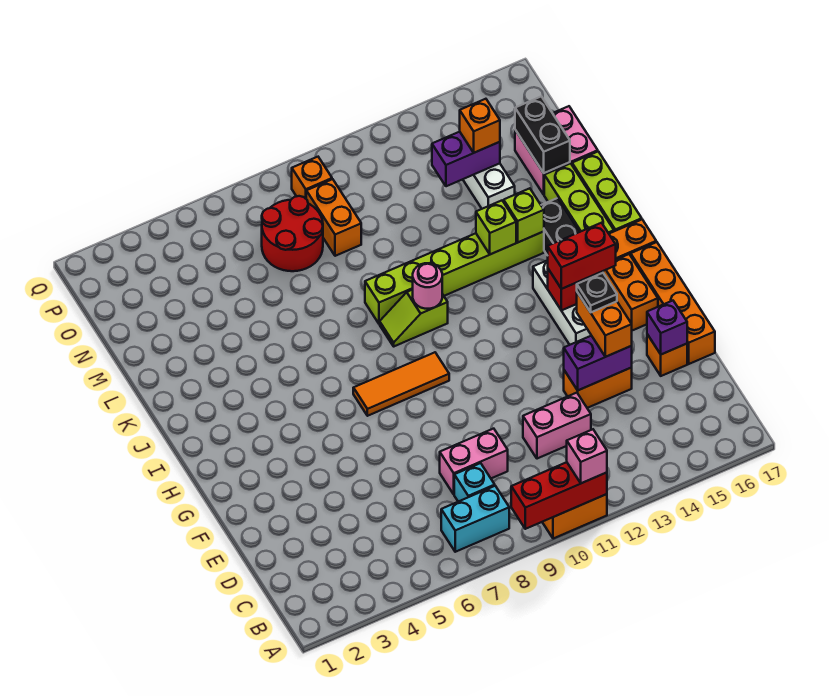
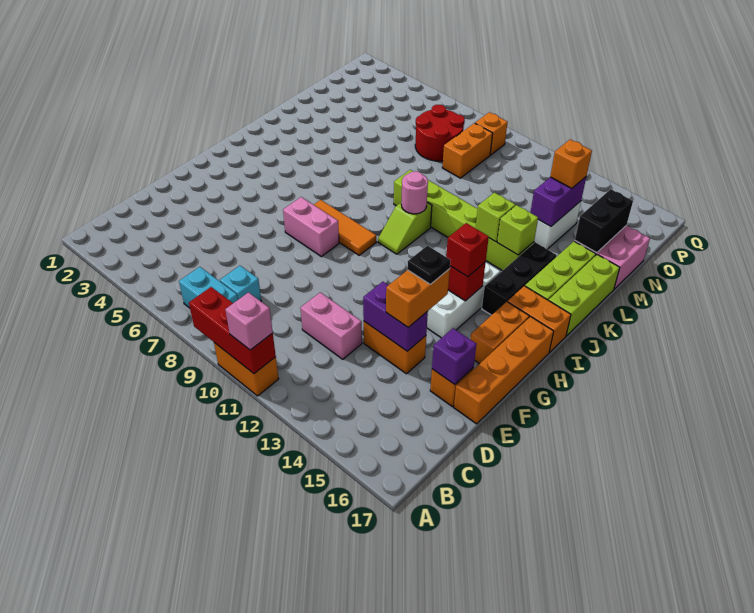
pink 1x2 brick [440,429,508,494] -> pink 1x2 brick moved to [283,197,339,257]
red 1x2 brick [548,223,616,289] -> red 1x1 brick [446,223,489,277]
lime 1x2 slope [380,290,448,346] -> lime 1x2 slope turned to [378,202,432,254]
purple 1x2 brick [432,132,500,186] -> purple 1x2 brick turned to [530,177,586,227]

